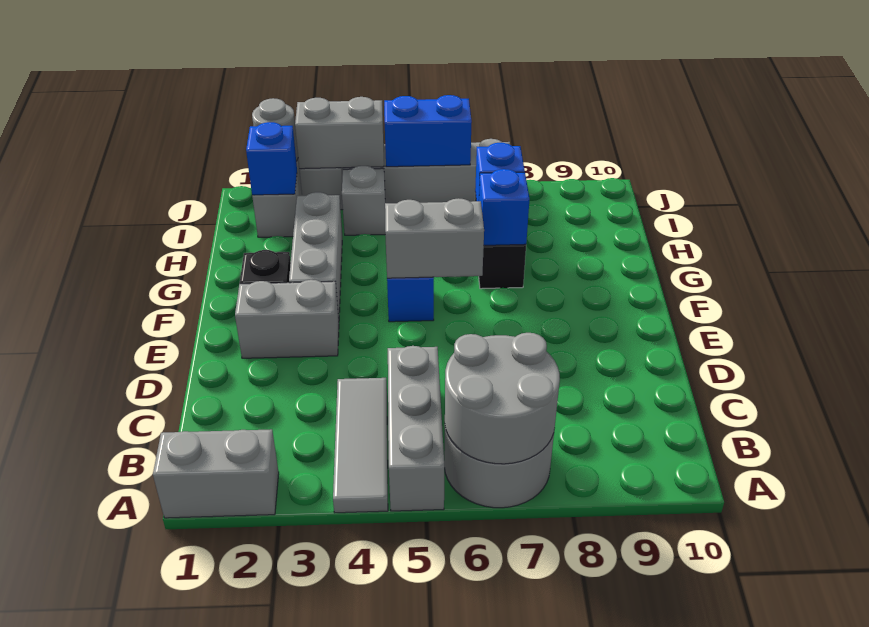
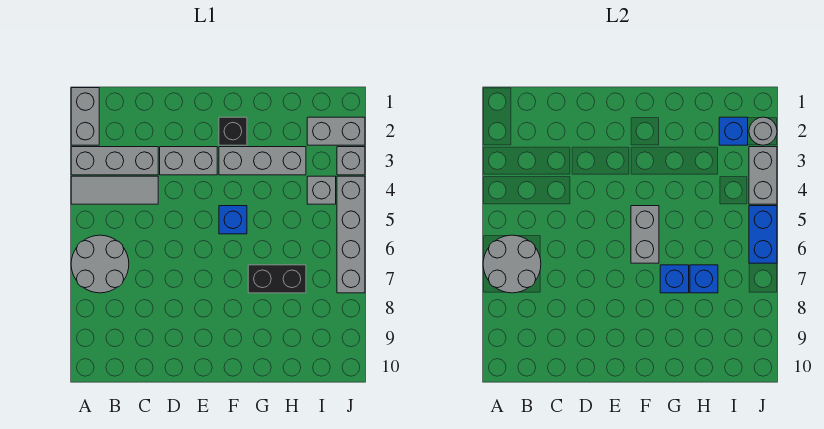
grey 1x3 brick [388,346,444,511] -> grey 1x3 brick moved to [71,147,158,175]
grey 1x2 brick [235,280,339,358] -> grey 1x2 brick turned to [160,147,217,175]

